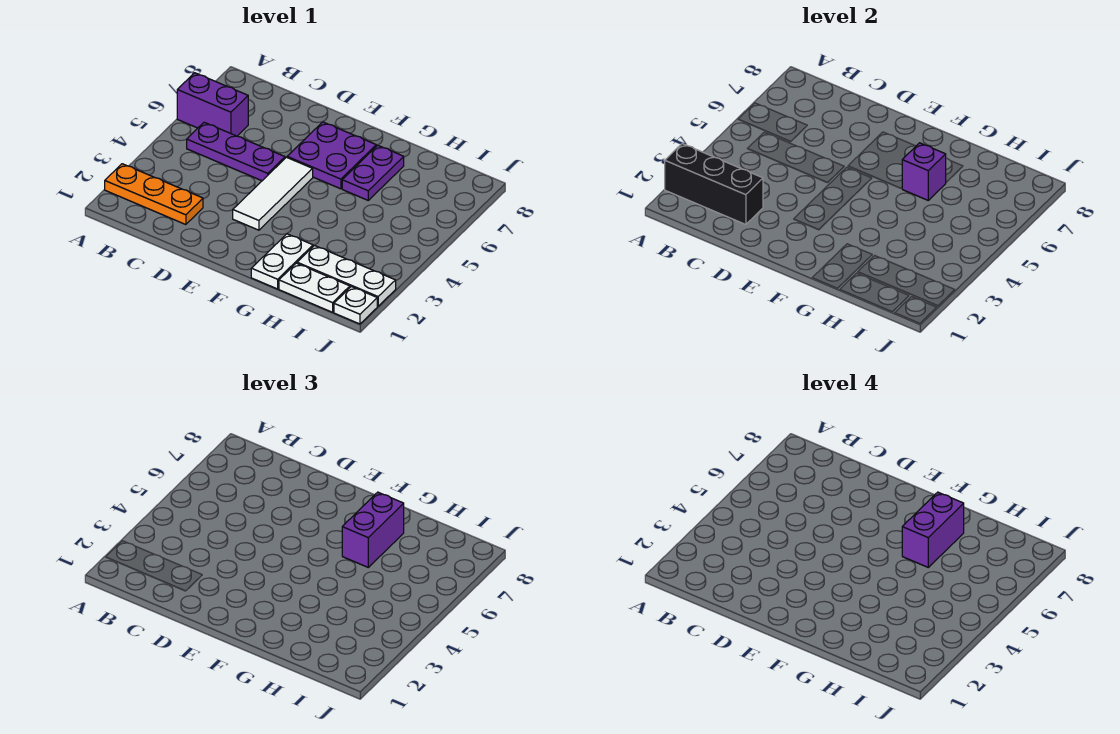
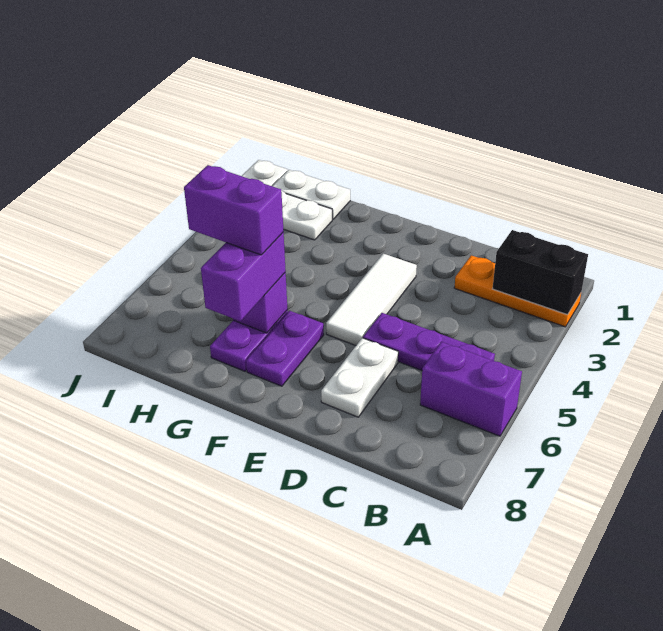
black 1x3 brick [665,144,763,225] -> black 1x2 brick [492,230,588,315]
purple 2x2 plate [287,122,376,189] -> purple 1x2 plate [246,311,324,386]
white 1x2 plate [251,234,313,289] -> white 1x2 plate moved to [321,338,398,417]
purple 1x2 brick [902,492,964,567] -> purple 1x2 brick turned to [184,165,284,255]

